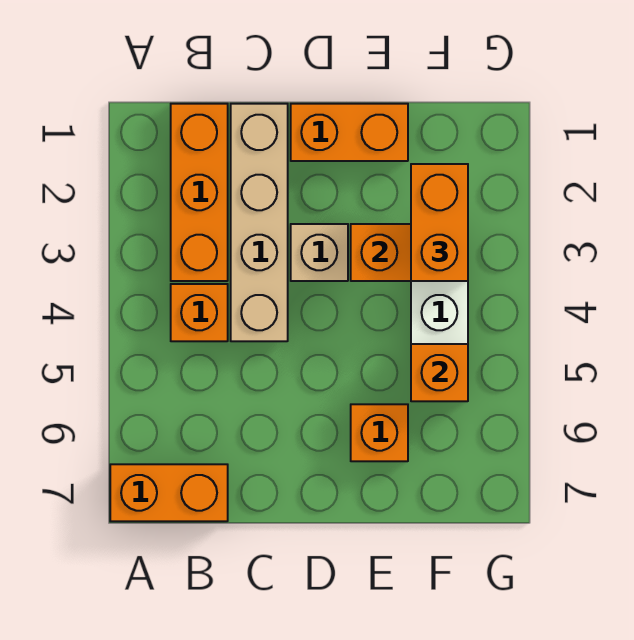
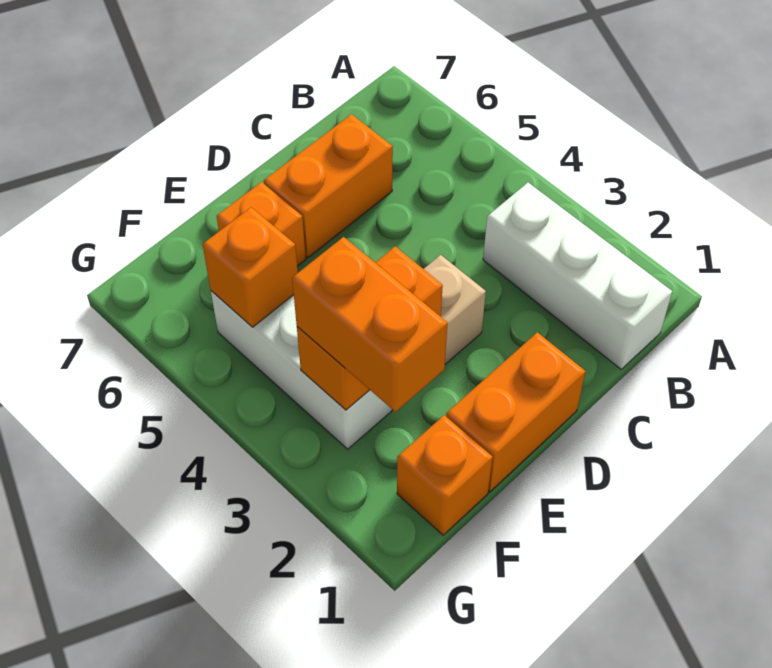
orange 1x2 brick [110,464,228,521] -> orange 1x2 brick moved to [264,114,393,258]
orange 1x3 brick [171,104,228,281] -> white 1x3 brick [483,183,672,369]
orange 1x1 brick [171,284,228,341] -> orange 1x1 brick moved to [397,415,493,535]
tan 1x4 brick [231,104,288,341] -> none

